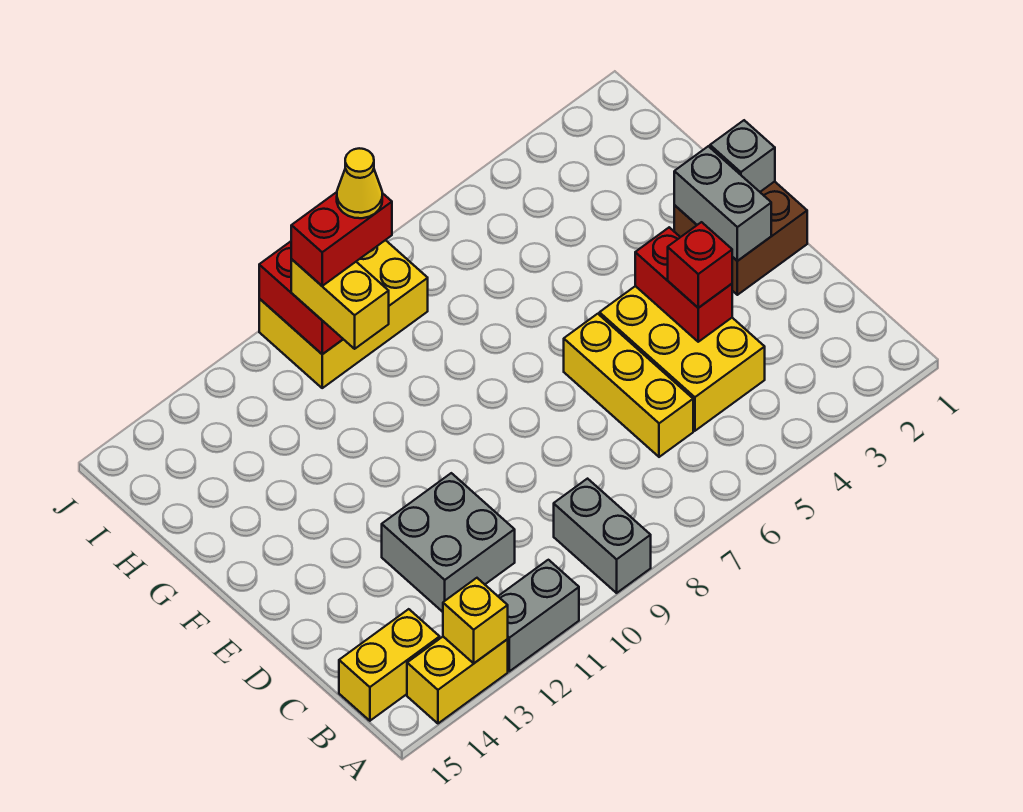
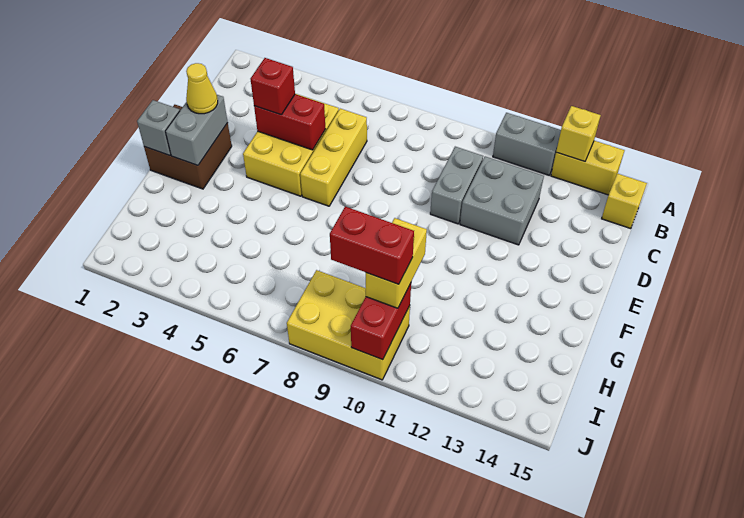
grey 1x2 brick [554,479,651,593] -> grey 1x2 brick moved to [430,147,483,224]
yellow 1x2 brick [339,609,440,721] -> yellow 1x1 brick [602,173,647,229]
red 1x2 brick [635,227,732,342] -> red 1x2 brick turned to [254,94,325,150]
yellow 1x1 cone [337,148,382,218] -> yellow 1x1 cone moved to [186,63,218,114]

